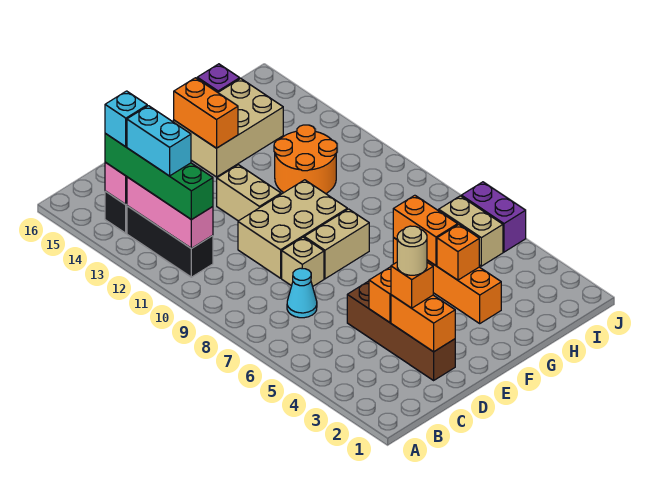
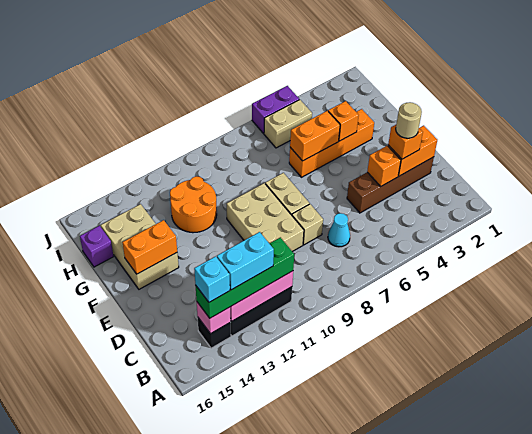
tan 1x2 brick [217,165,281,221] -> none

